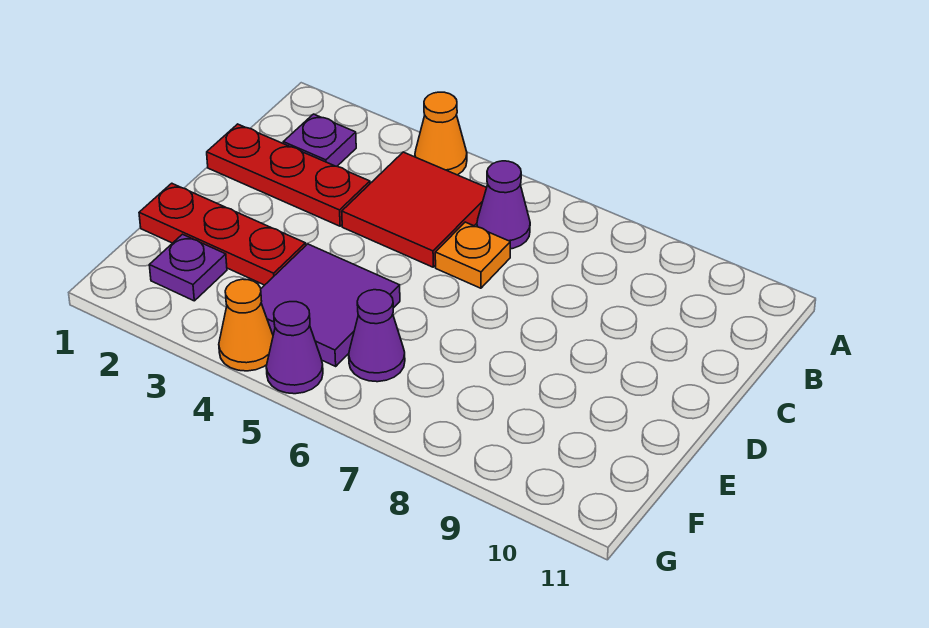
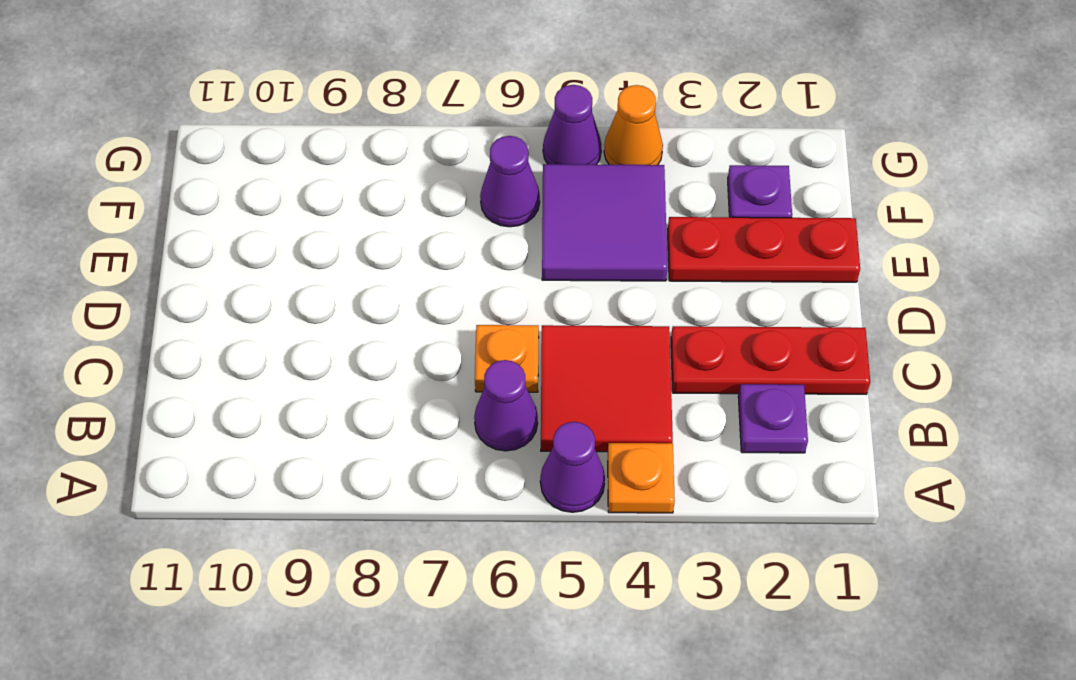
orange 1x1 cone [415,92,467,175] -> orange 1x1 plate [608,443,675,513]
none -> purple 1x1 cone [540,422,605,512]

